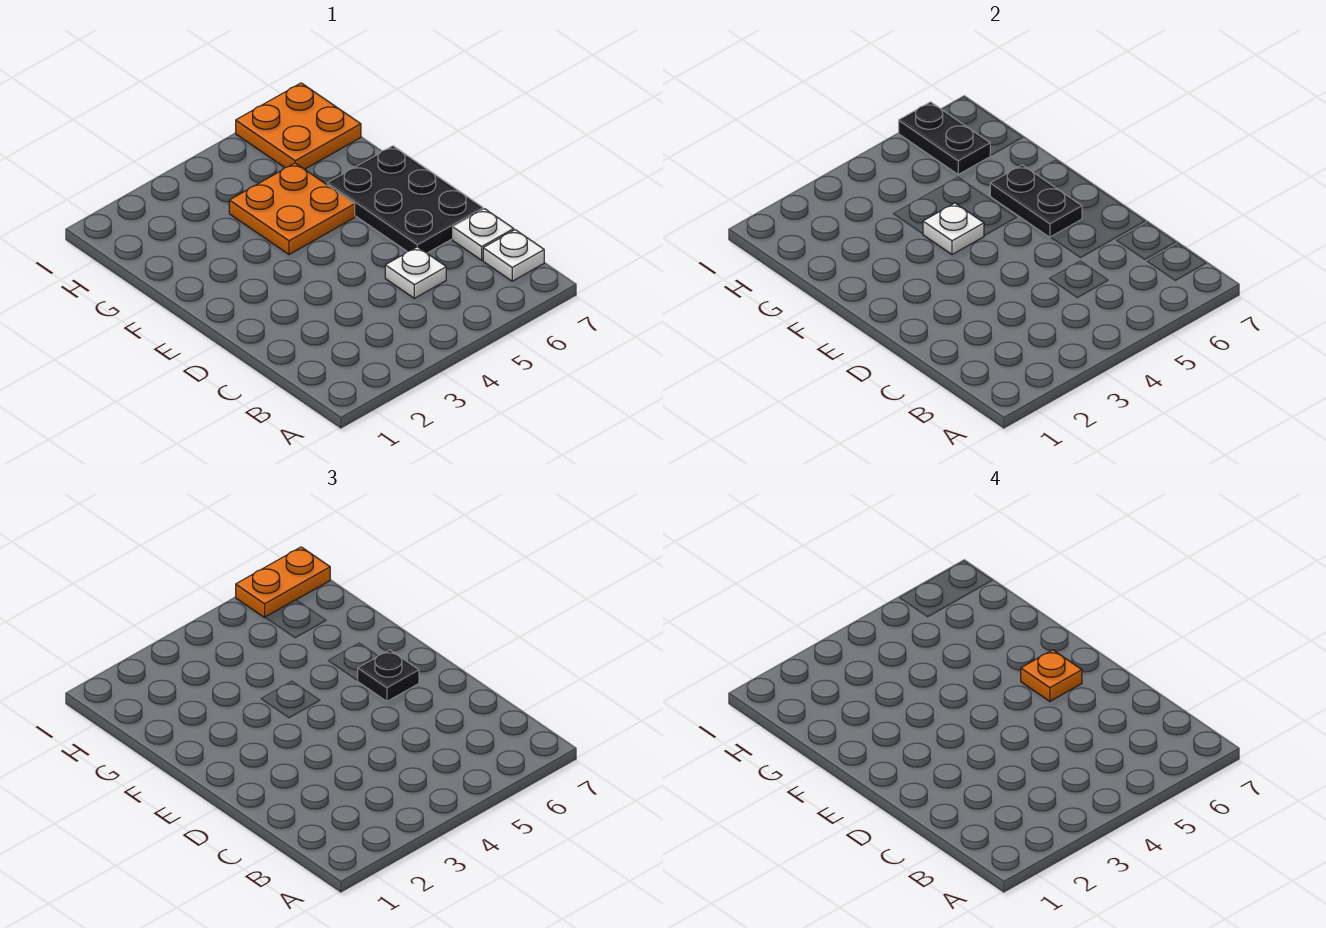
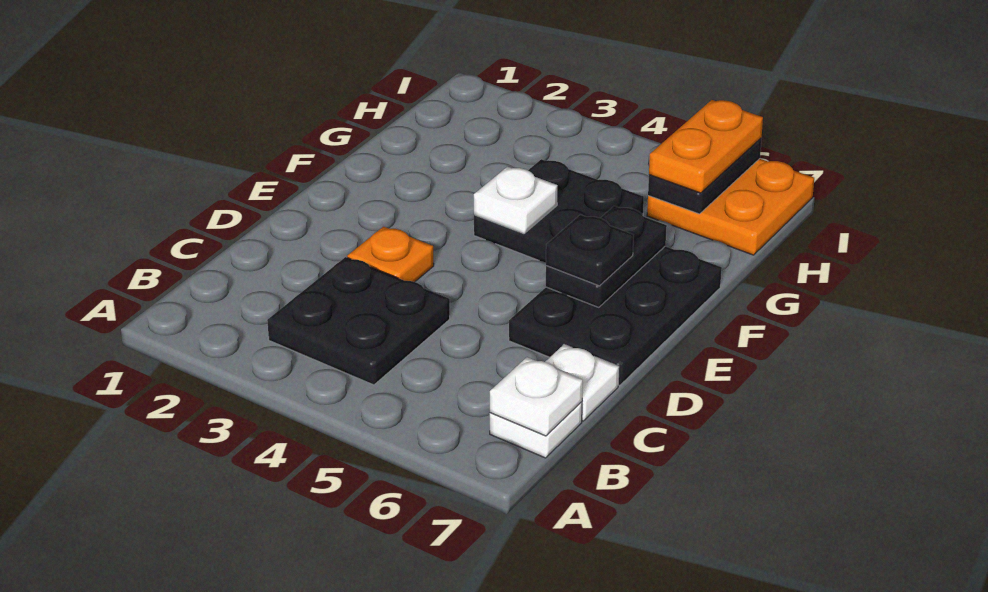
none -> black 2x2 plate [267,257,450,385]
white 1x1 plate [385,247,446,298] -> white 1x1 plate moved to [490,357,583,436]
orange 1x1 plate [1021,650,1082,701] -> orange 1x1 plate moved to [347,227,434,282]
orange 2x2 plate [229,163,355,255] -> black 2x2 plate [474,159,644,263]
orange 1x2 plate [236,547,330,617] -> orange 1x2 plate turned to [649,100,763,193]

